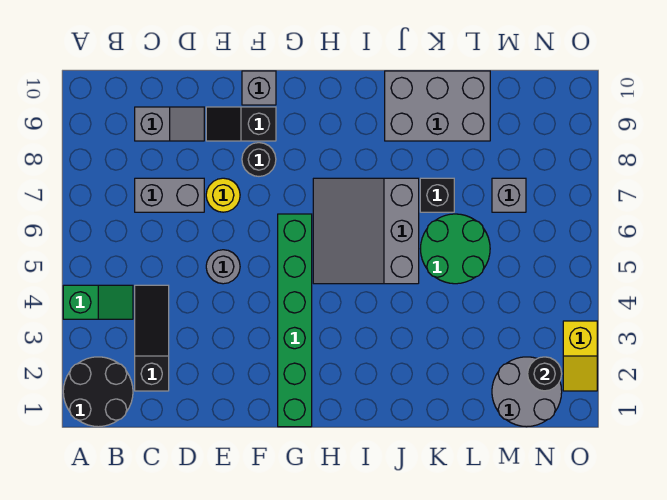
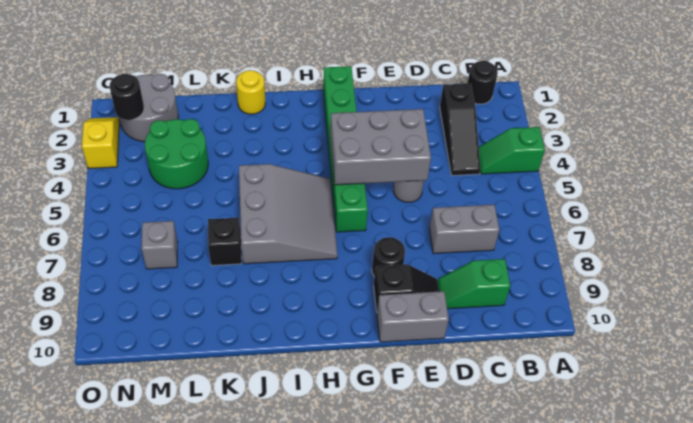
black 2x2 round brick [63,357,133,427] -> black 1x1 round brick [467,61,498,104]
grey 1x2 slope [135,107,204,141] -> green 1x2 slope [437,259,510,309]
yellow 1x1 round brick [206,178,240,212] -> yellow 1x1 round brick moved to [236,70,265,114]
grey 1x1 brick [242,71,276,105] -> grey 1x2 brick [377,291,449,342]
grey 2x3 brick [385,71,490,141] -> grey 2x3 brick moved to [330,109,431,185]
green 2x2 round brick [421,214,490,284] -> green 2x2 round brick moved to [145,119,208,189]

